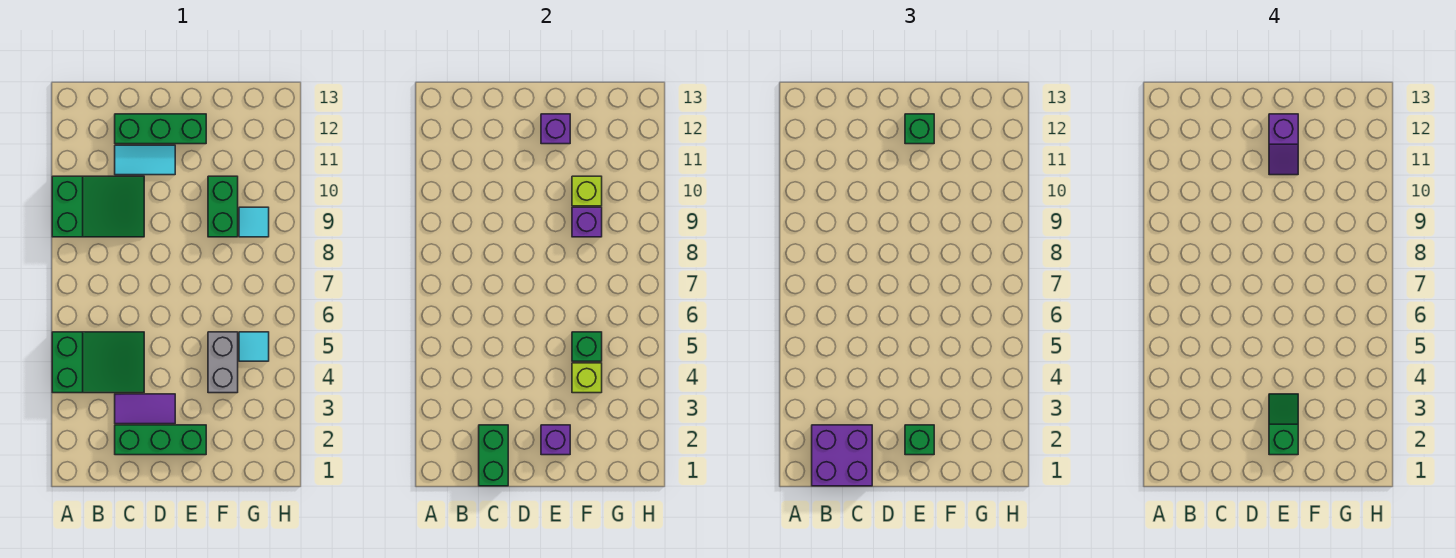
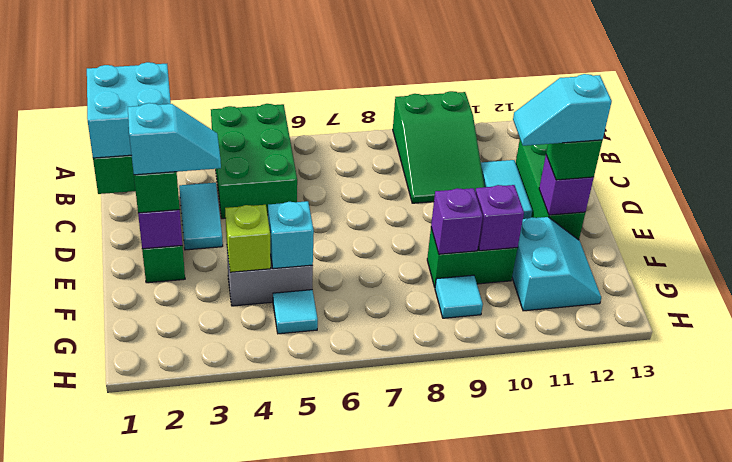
green 2x3 slope [52,332,144,393] -> green 2x3 brick [211,104,297,219]
purple 2x2 brick [812,425,872,486] -> cyan 2x2 brick [87,62,171,158]
purple 1x2 tile [115,394,175,424] -> cyan 1x2 tile [179,183,223,250]
green 1x2 slope [1269,394,1298,455] -> cyan 1x2 slope [128,103,221,175]
purple 1x2 slope [1269,114,1298,175] -> cyan 1x2 slope [513,74,612,146]
green 1x1 brick [572,332,602,361] -> cyan 1x1 brick [268,201,314,269]
lime 1x1 brick [572,176,602,206] -> purple 1x1 brick [475,185,524,251]
none -> cyan 2x2 slope [512,217,601,311]

